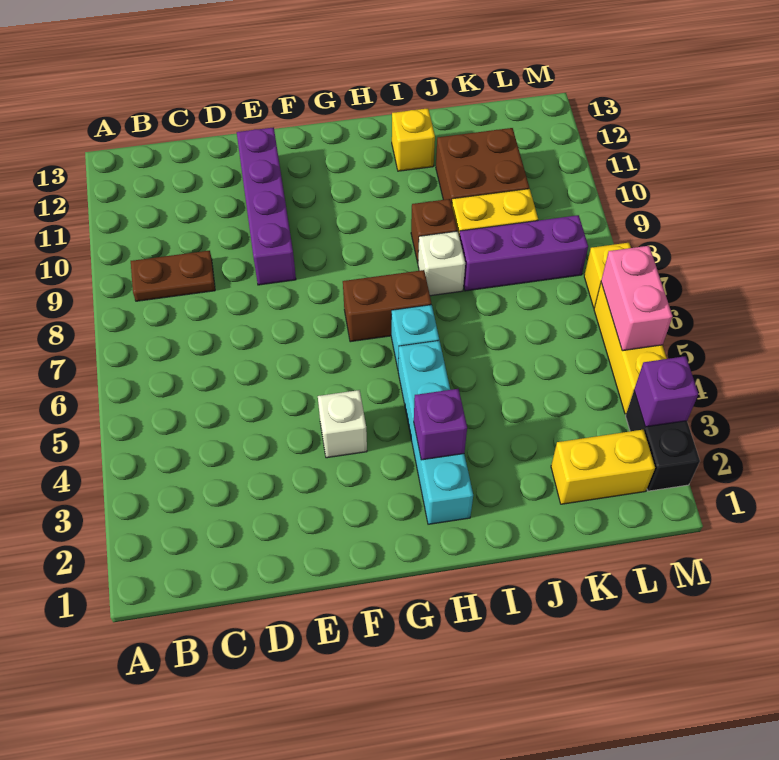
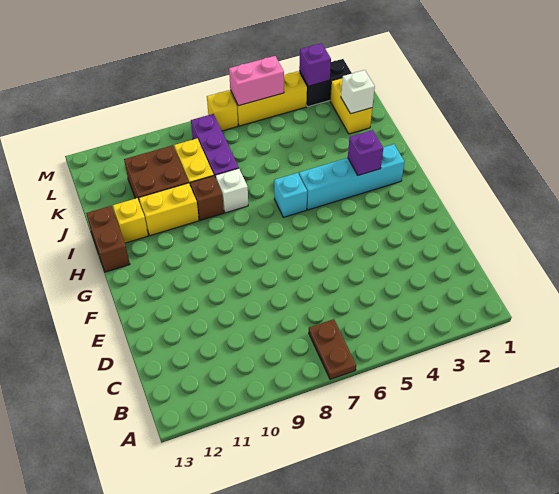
brown 1x2 plate [131,251,215,301] -> brown 1x2 plate moved to [309,319,356,379]
purple 1x4 brick [237,127,296,285] -> none
white 1x1 brick [318,390,367,458] -> white 1x1 brick moved to [341,70,375,114]
brown 1x2 brick [343,270,431,342] -> brown 1x2 brick moved to [86,206,130,272]
none -> yellow 1x2 brick [139,183,199,236]

